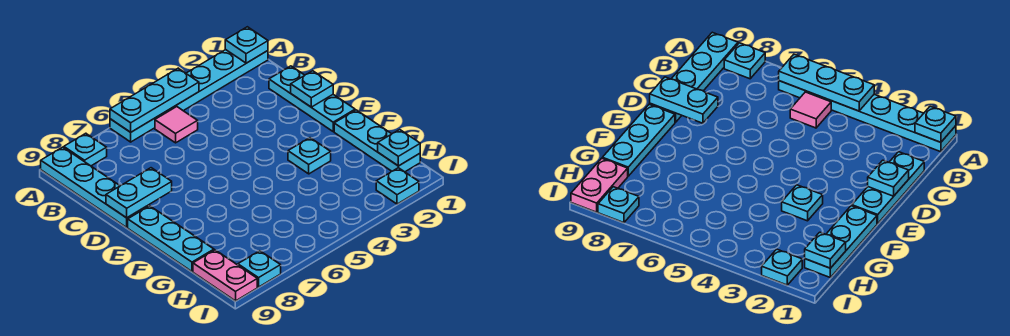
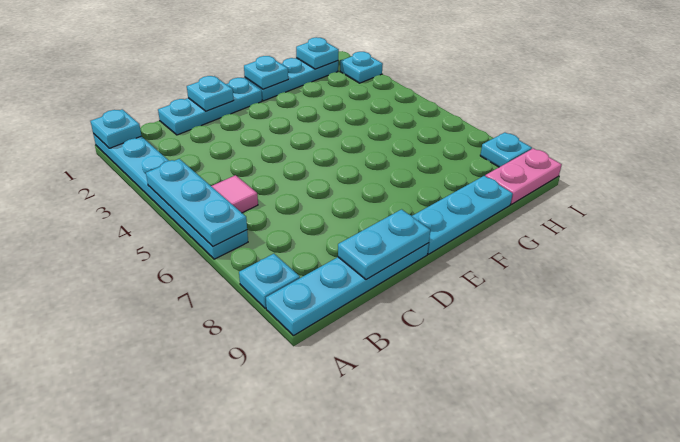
cyan 1x2 plate [106,168,172,218] -> cyan 1x2 plate turned to [338,209,430,280]
cyan 1x1 plate [288,138,331,174] -> cyan 1x1 plate moved to [244,56,288,89]

